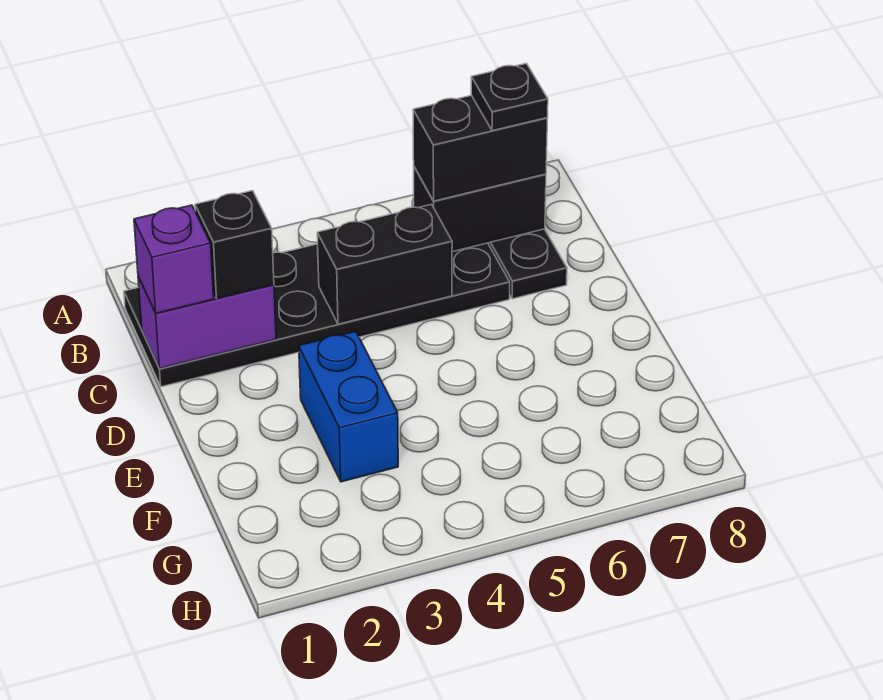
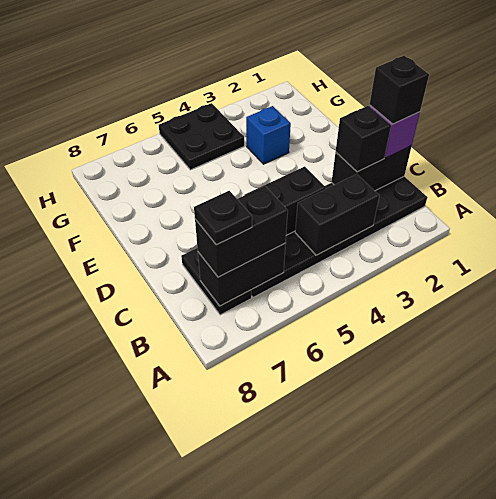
none -> black 1x2 brick [295,174,379,255]
purple 1x2 brick [138,277,276,369] -> black 1x2 brick [332,146,412,191]
none -> black 1x1 brick [370,56,429,124]
blue 1x2 brick [299,331,398,482] -> blue 1x1 brick [246,106,291,164]
none -> black 2x2 plate [159,103,244,170]

